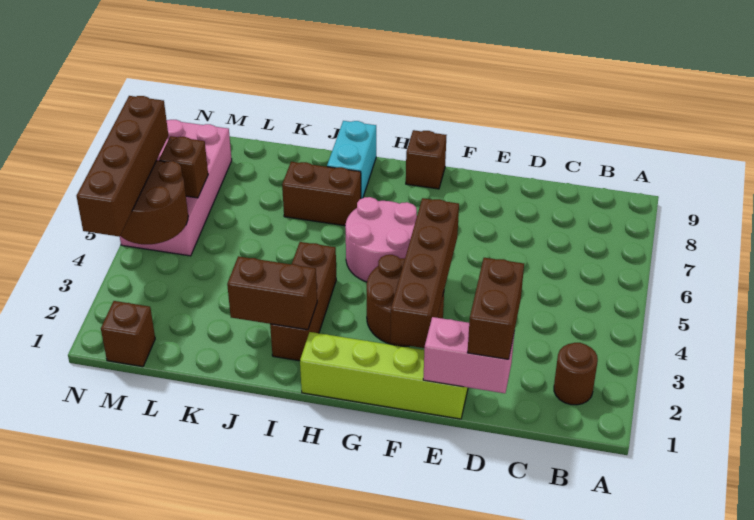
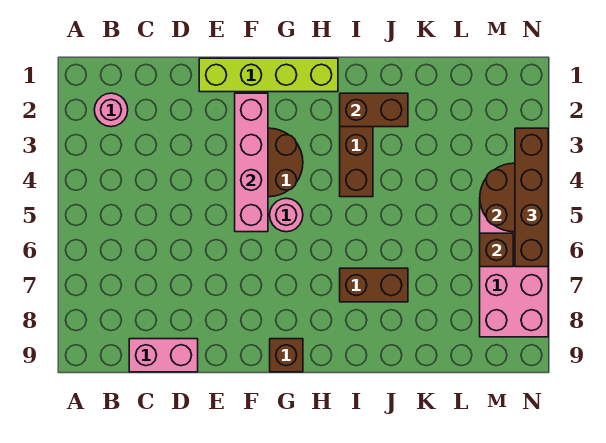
brown 1x1 round brick [554,343,598,405] -> pink 1x1 round brick [94,93,128,127]
pink 1x2 brick [423,317,514,393] -> pink 1x2 brick moved to [129,339,198,372]
brown 1x2 brick [468,258,524,359] -> none
brown 1x4 brick [390,198,459,348] -> pink 1x4 brick [235,93,268,232]
pink 2x2 round brick [345,197,417,282] -> pink 1x1 round brick [270,198,303,232]
cyan 1x2 brick [327,121,376,199] -> none
brown 1x1 brick [101,301,155,367] -> none

